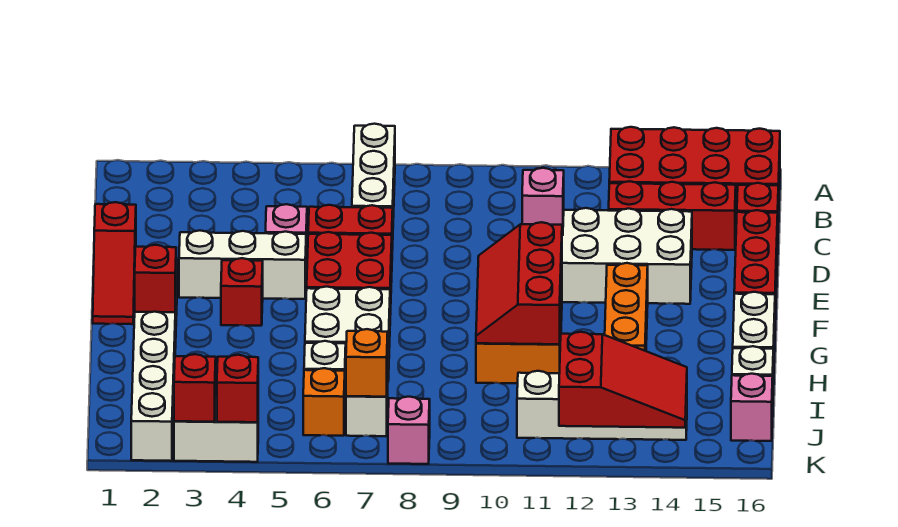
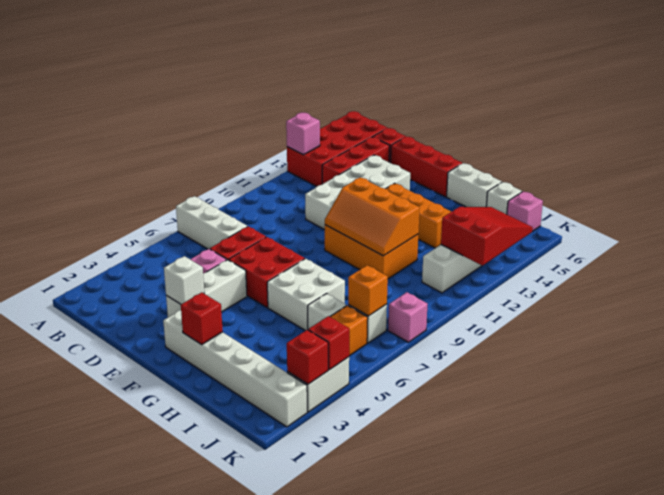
red 1x3 slope [93,202,136,324] -> none
pink 1x1 brick [522,168,564,235] -> pink 1x1 brick moved to [286,113,320,155]
none -> white 1x1 brick [164,256,204,304]
red 1x1 brick [221,258,263,326] -> none
red 2x3 slope [476,222,562,344] -> orange 2x3 slope [325,177,420,256]

